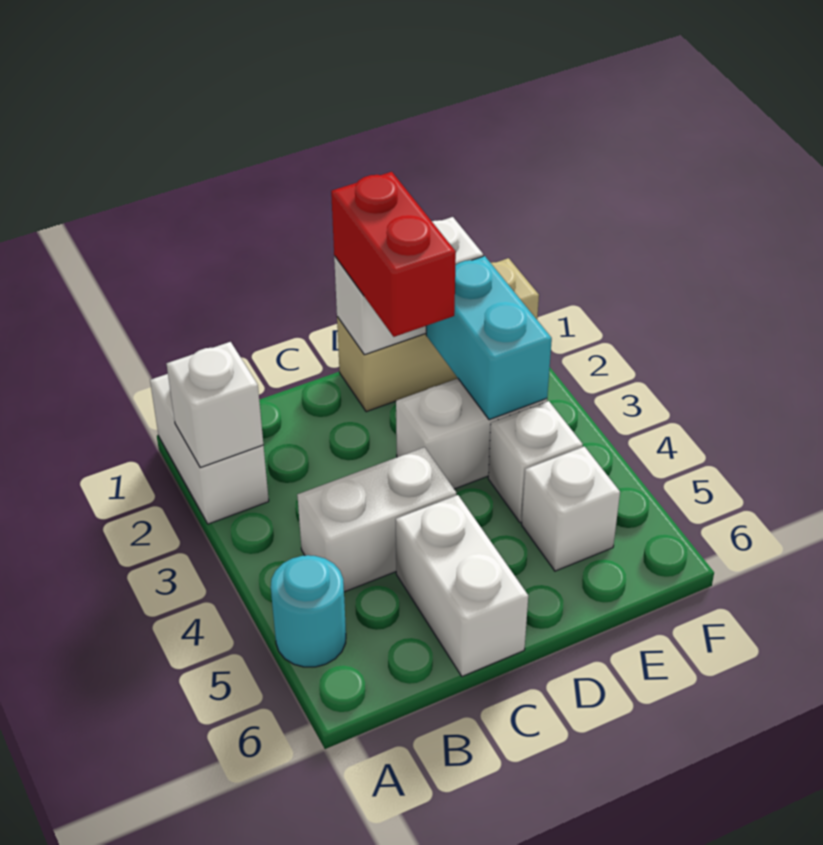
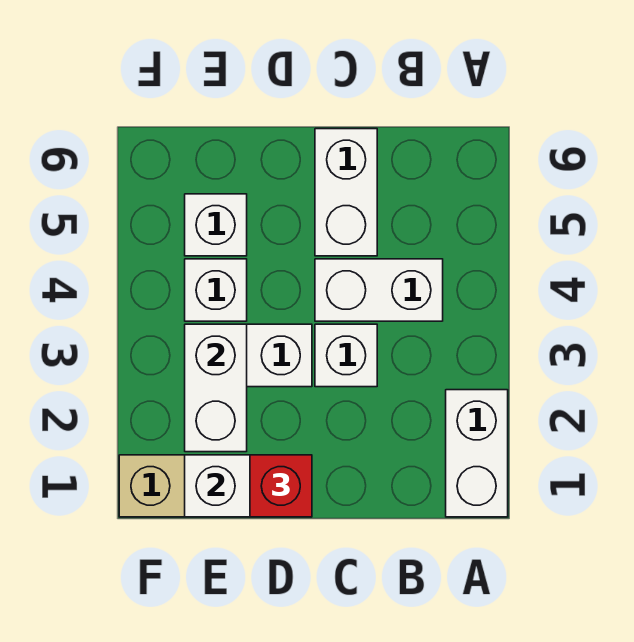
white 1x1 brick [166,342,263,467] -> white 1x1 brick moved to [315,324,377,387]
cyan 1x1 round brick [271,555,346,667] -> none
red 1x2 brick [331,172,456,337] -> red 1x1 brick [250,455,312,517]
cyan 1x2 brick [426,256,552,420] -> white 1x2 brick [185,324,247,452]

